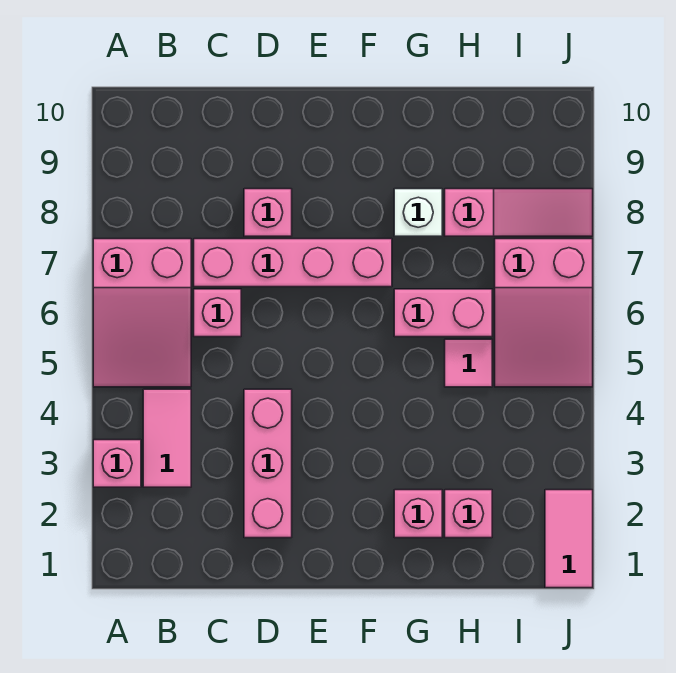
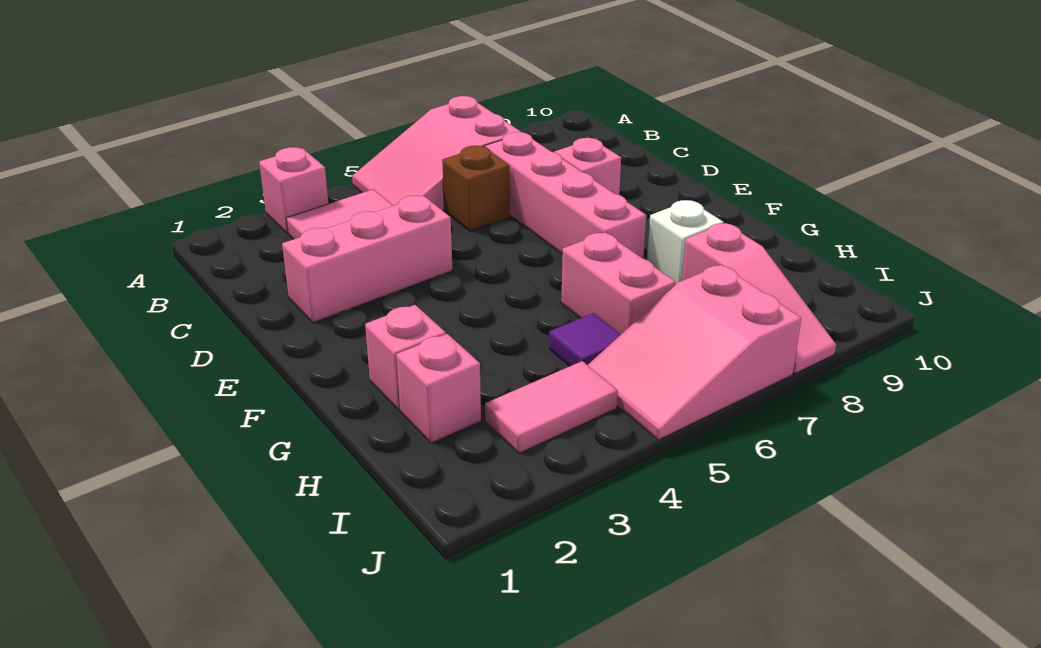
pink 1x1 brick [194,289,241,337] -> brown 1x1 brick [442,145,510,231]
pink 1x1 tile [445,339,492,387] -> purple 1x1 tile [549,313,621,366]
pink 1x2 tile [545,490,593,588] -> pink 1x2 tile moved to [485,361,618,454]

